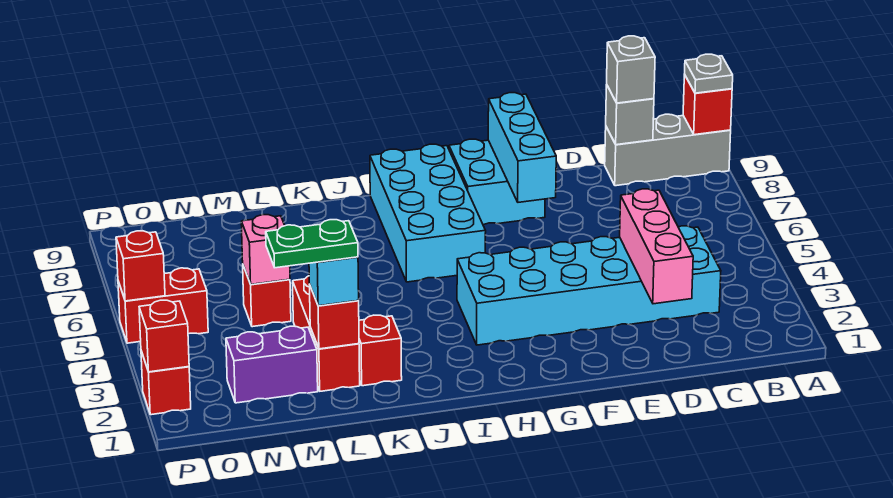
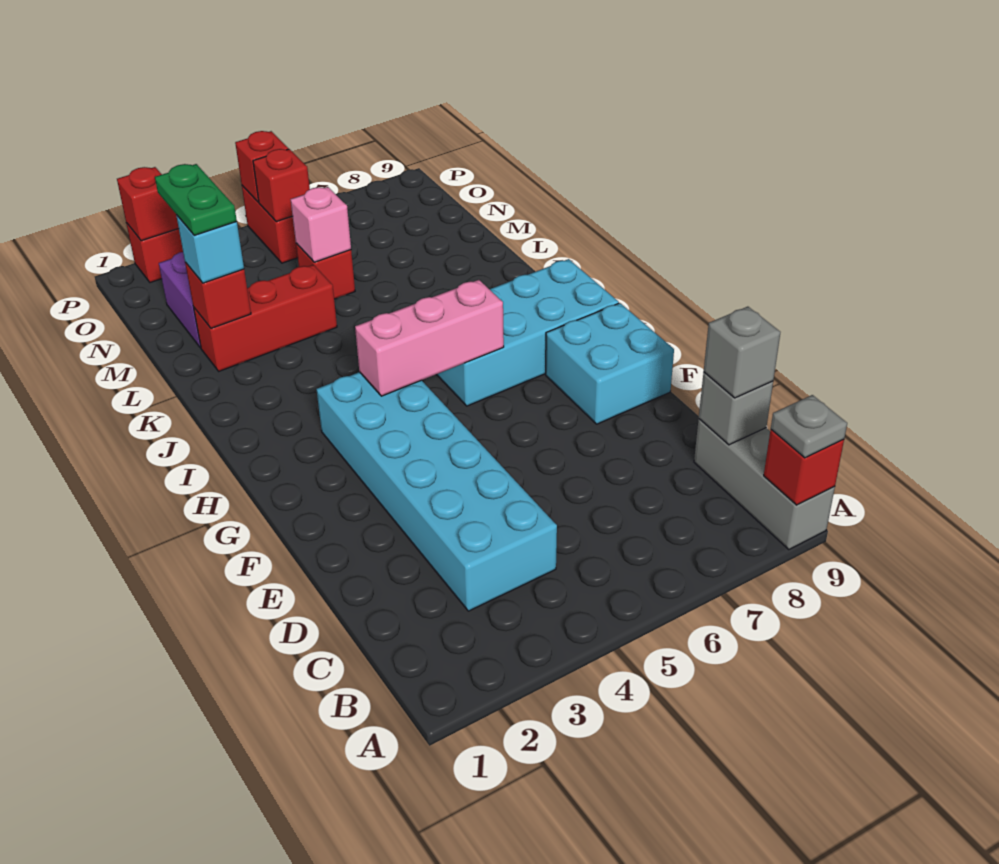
pink 1x3 brick [620,189,693,304] -> pink 1x3 brick moved to [355,280,504,396]
cyan 1x3 brick [488,93,556,202] -> none
red 1x1 brick [359,315,402,386] -> red 1x1 brick moved to [253,149,310,222]

